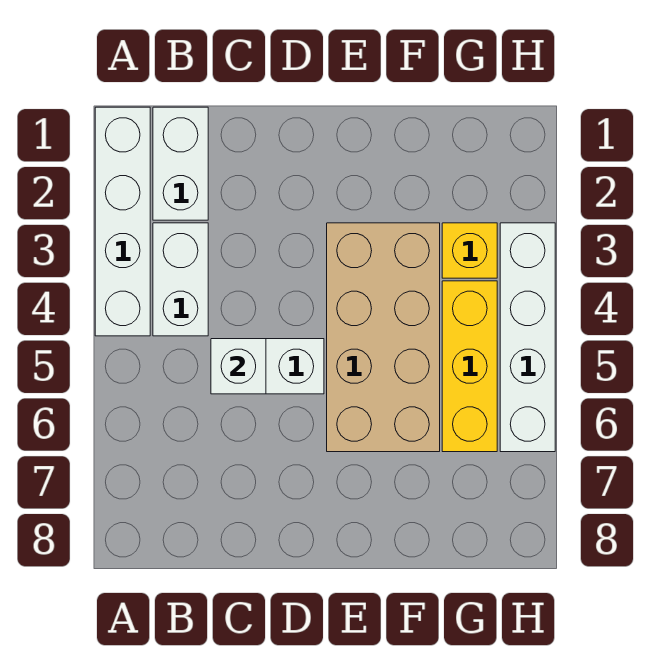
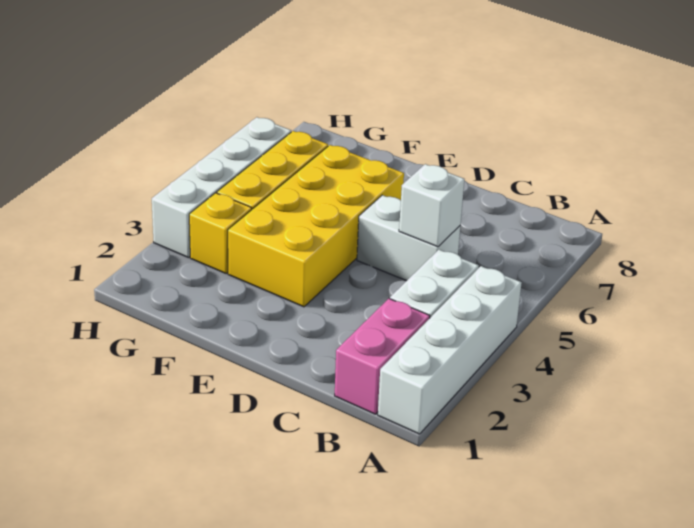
white 1x2 brick [153,107,208,220] -> pink 1x2 brick [335,299,430,414]
tan 2x4 brick [327,223,440,452] -> yellow 2x4 brick [228,145,404,307]

